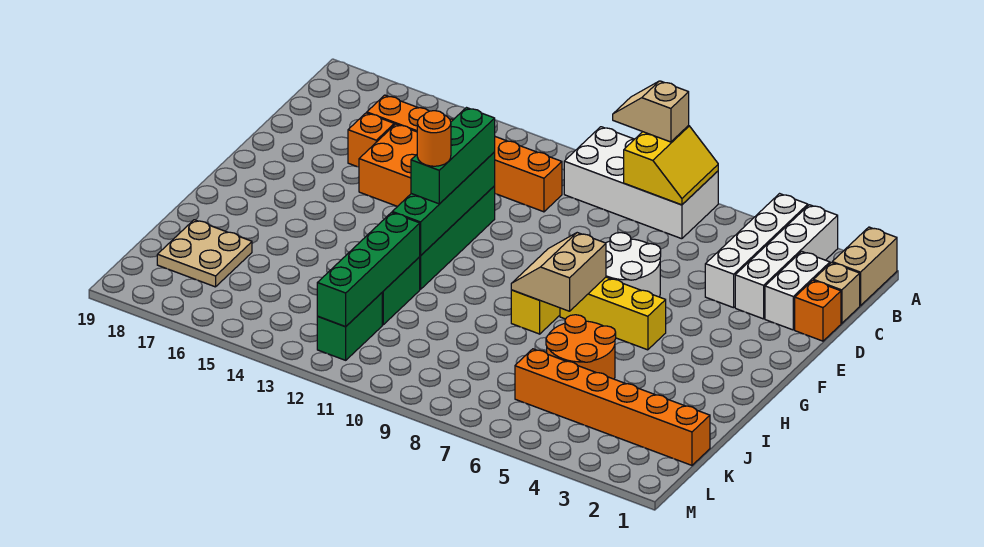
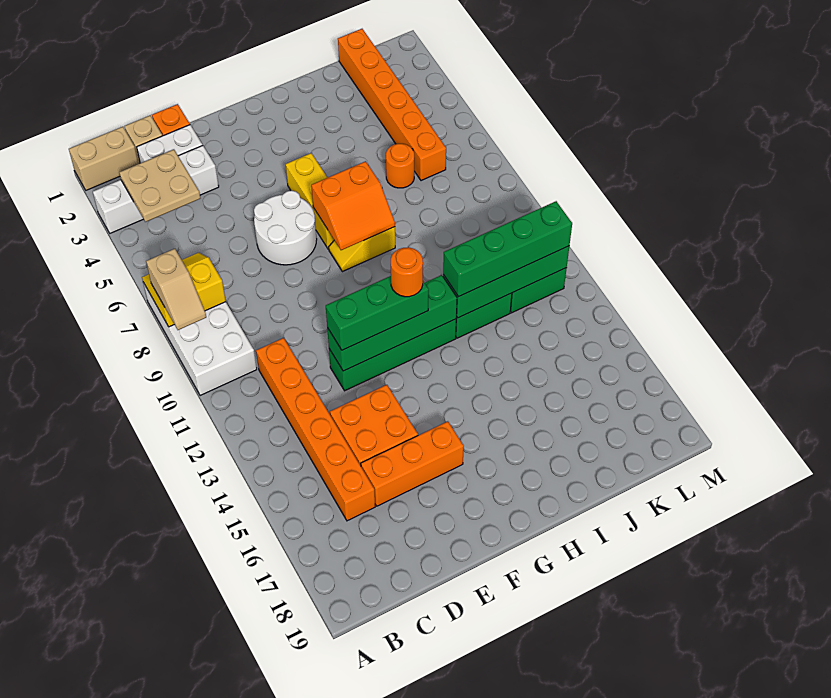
white 1x4 brick [705,194,808,308] -> none
orange 1x1 brick [348,113,394,167] -> orange 1x3 brick [361,421,464,506]
tan 2x2 slope [511,233,606,311] -> orange 2x2 slope [311,161,395,250]
orange 2x2 round brick [546,315,616,379] -> orange 1x1 round brick [386,144,414,188]
none -> green 1x4 brick [443,201,572,297]
tan 2x2 plate [157,220,252,287] -> tan 2x2 plate moved to [119,150,200,222]

